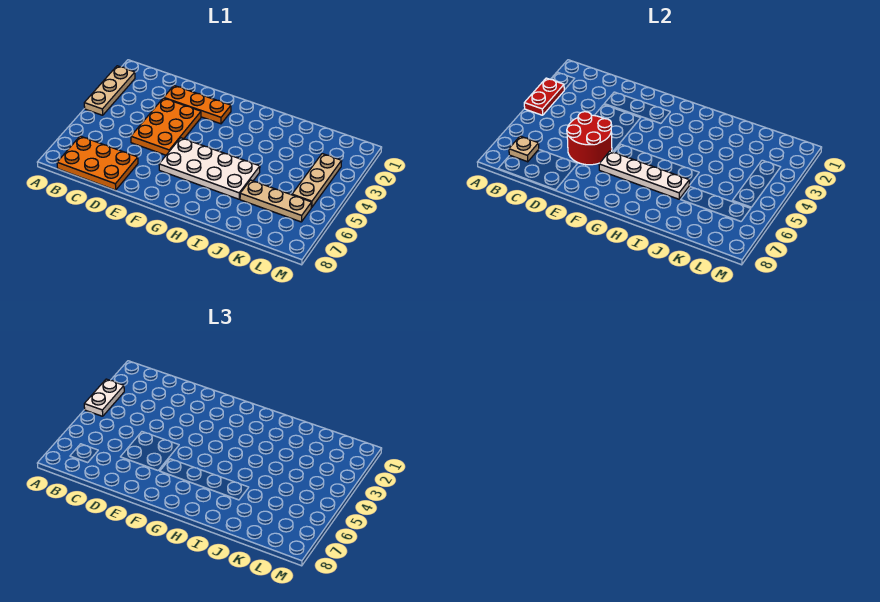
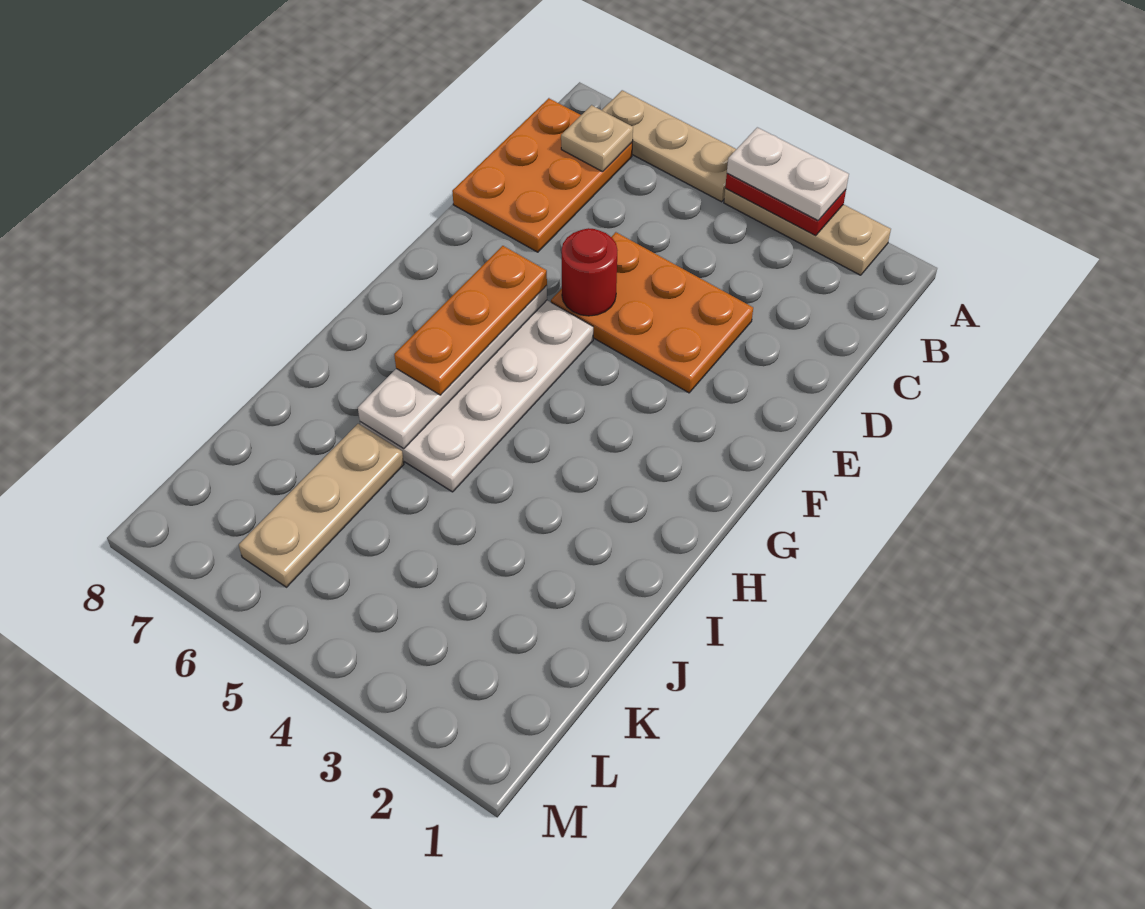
orange 1x3 plate [164,86,231,124] -> orange 1x3 plate moved to [394,246,547,395]
red 2x2 round brick [567,112,612,165] -> red 1x1 round brick [562,228,617,316]
tan 1x3 plate [292,154,342,207] -> tan 1x3 plate moved to [602,90,736,202]

